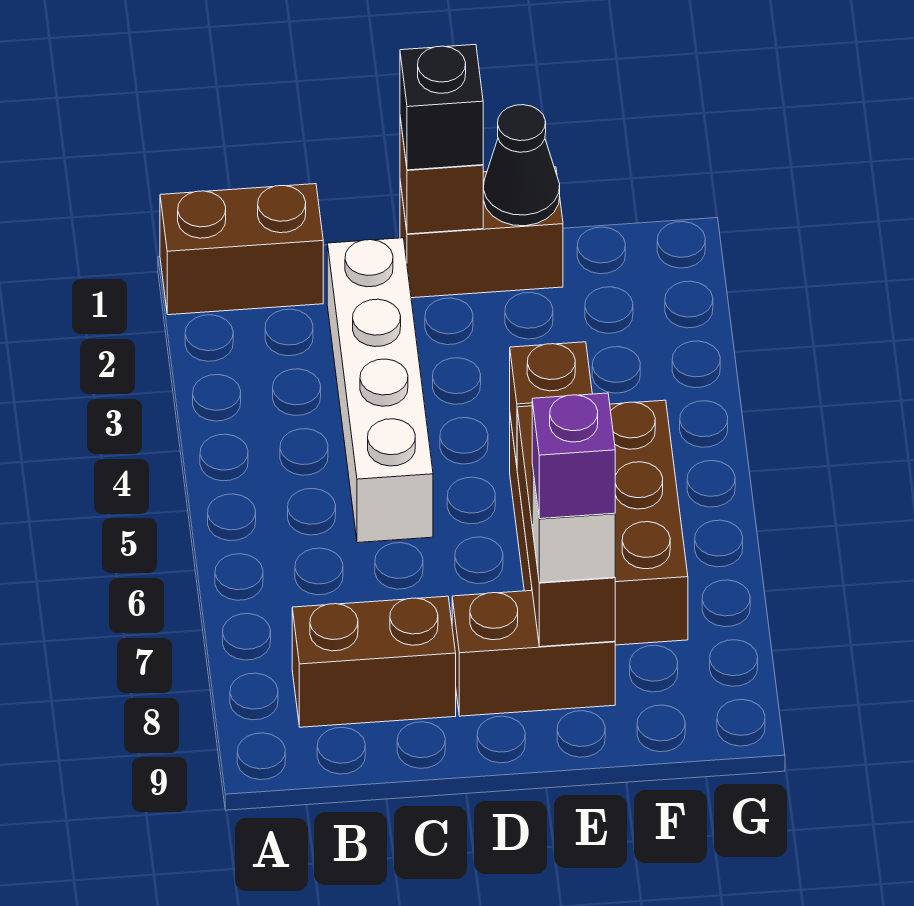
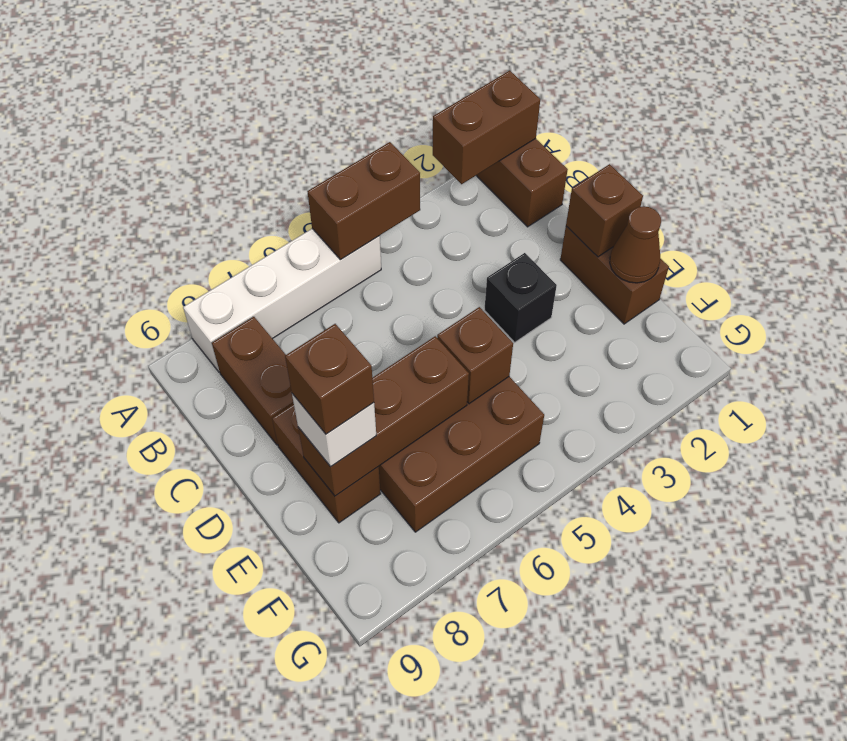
none -> brown 1x2 brick [433,71,540,184]
none -> brown 1x2 brick [307,142,420,260]
white 1x4 brick [327,238,433,543] -> white 1x4 brick moved to [183,229,381,372]
black 1x1 brick [400,44,483,170] -> black 1x1 brick moved to [484,253,557,342]
black 1x1 cone [483,105,560,226] -> brown 1x1 cone [610,206,661,283]
purple 1x1 brick [532,393,615,519] -> brown 1x1 brick [285,324,374,434]

